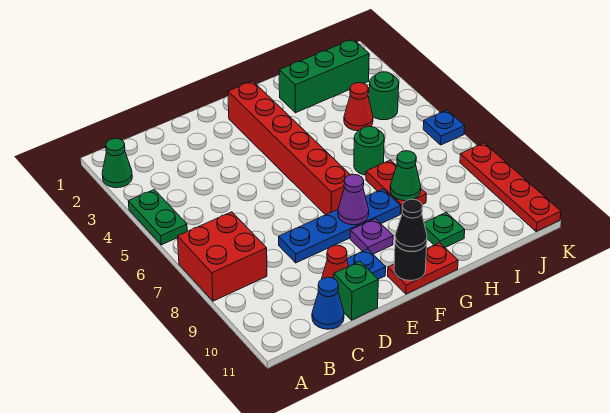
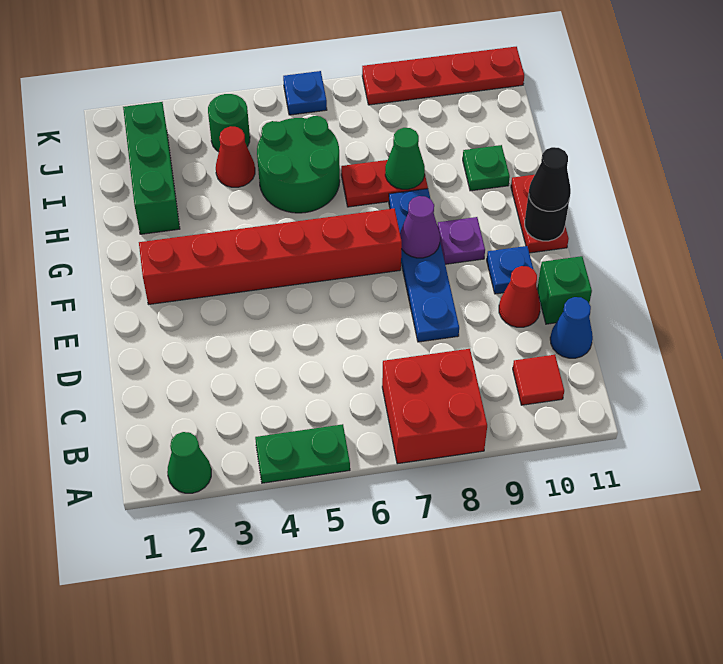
none -> red 1x1 tile [513,355,564,405]
green 1x1 round brick [354,126,384,175] -> green 2x2 round brick [257,116,340,213]

